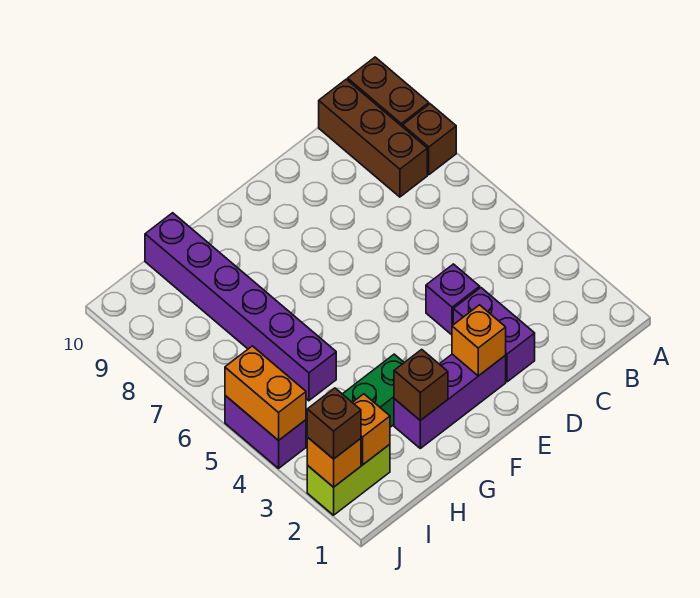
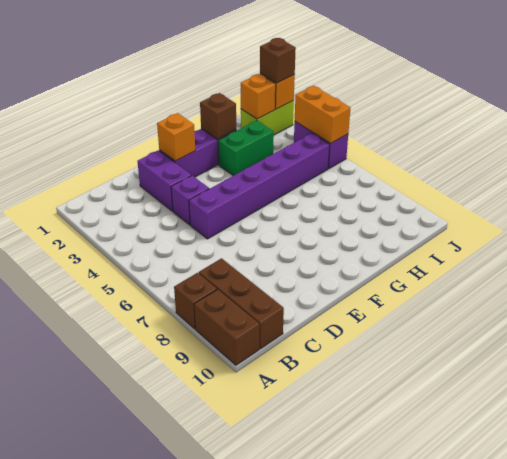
purple 1x6 brick [145,213,336,401] -> purple 1x6 brick turned to [189,133,330,239]

